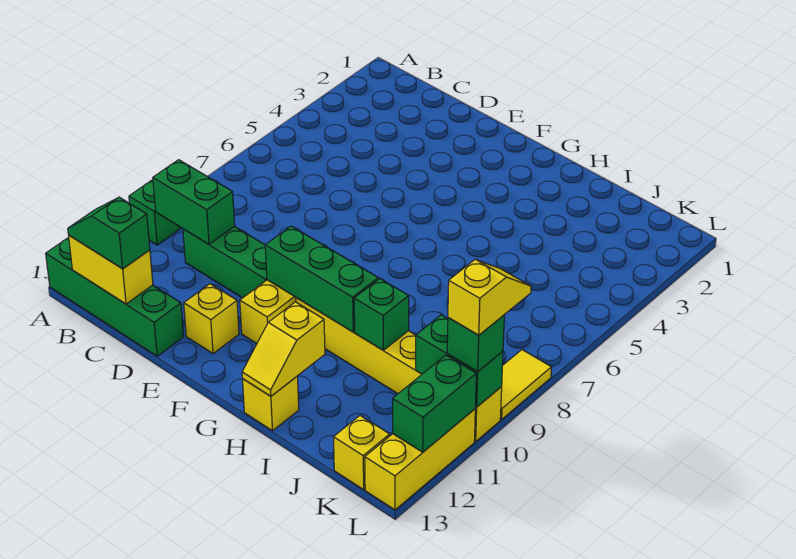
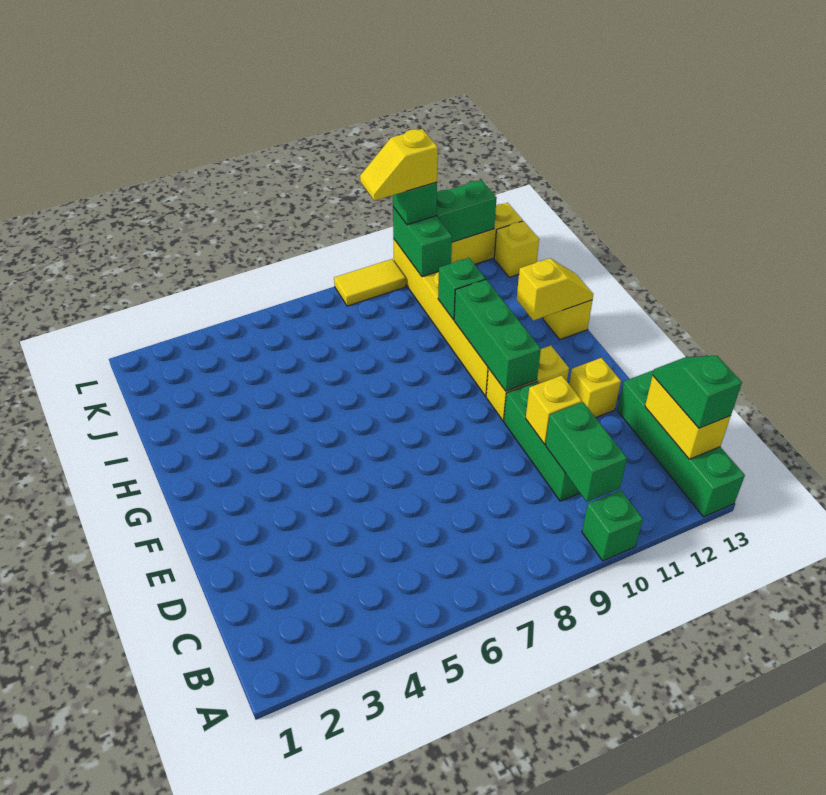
green 1x2 slope [68,197,150,269] -> green 1x2 slope turned to [653,356,742,428]
none -> yellow 1x1 brick [526,375,582,444]

